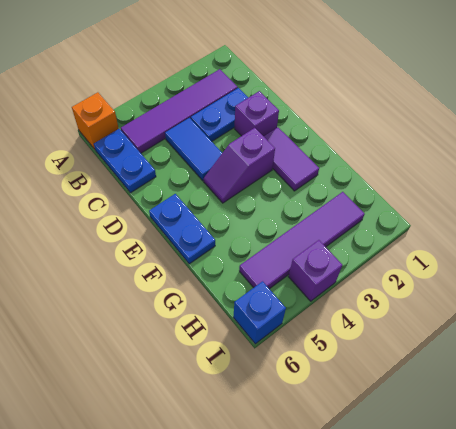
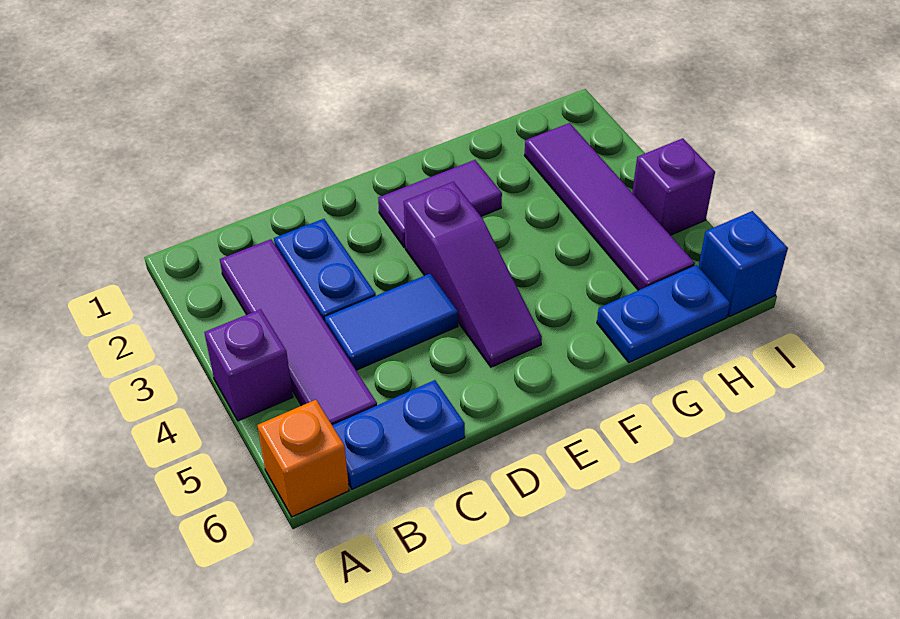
purple 1x1 brick [235,91,279,136] -> purple 1x1 brick moved to [204,309,293,421]
purple 1x2 slope [204,128,275,203] -> purple 1x3 slope [404,182,542,367]
blue 1x2 plate [149,194,215,264] -> blue 1x2 plate moved to [597,265,730,362]

